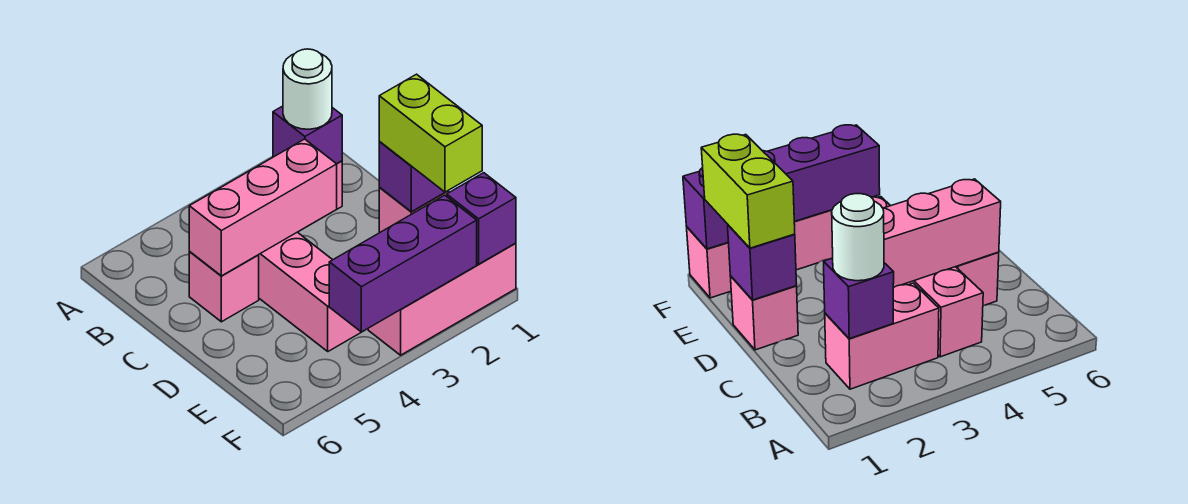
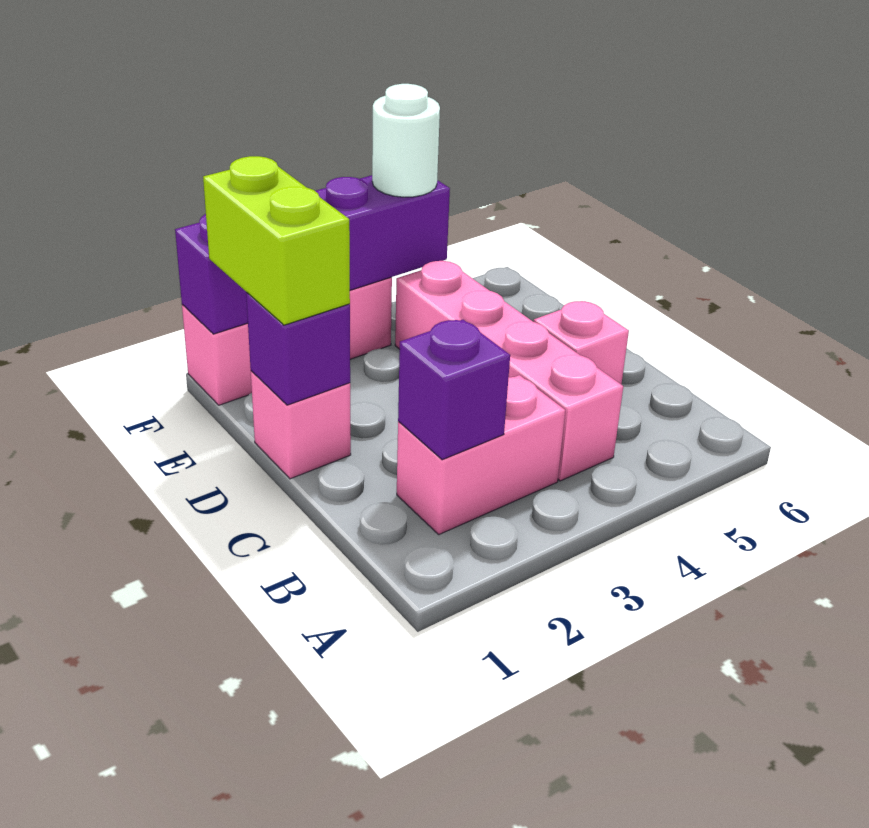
white 1x1 round brick [283,49,332,129] -> white 1x1 round brick moved to [372,84,440,197]
pink 1x3 brick [189,139,337,276] -> none

